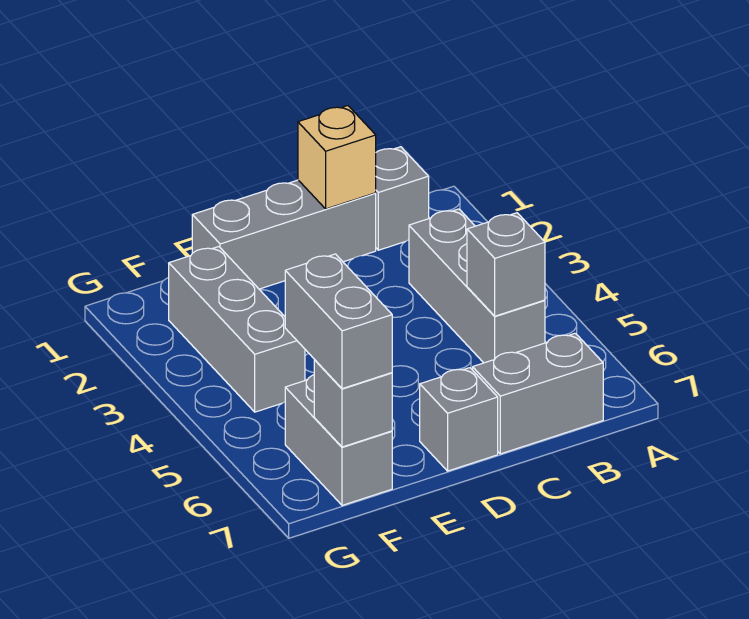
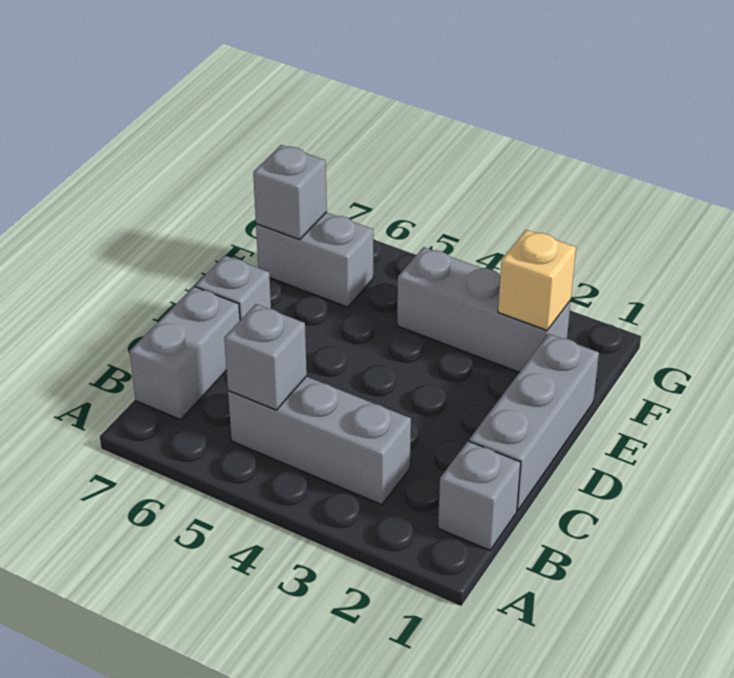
tan 1x1 brick [298,106,376,209] -> tan 1x1 brick moved to [498,230,576,330]
grey 1x2 brick [285,254,392,389] -> none

